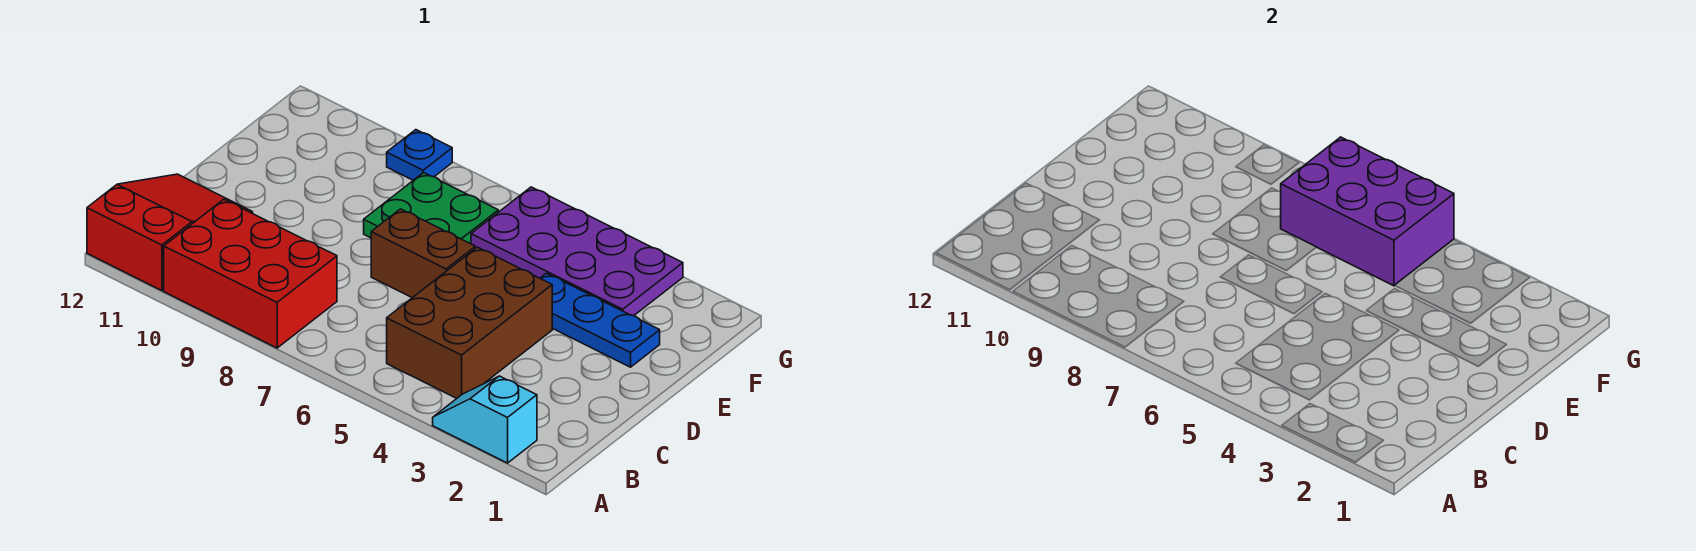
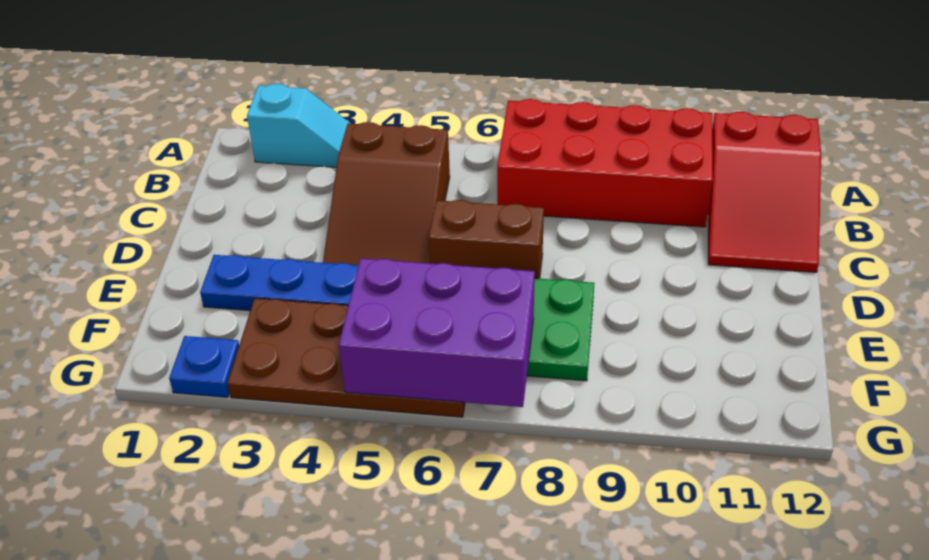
red 2x3 brick [164,199,337,348] -> red 2x4 brick [497,99,713,227]
brown 2x3 brick [387,247,552,399] -> brown 2x3 slope [323,122,450,265]
purple 2x4 plate [471,187,683,316] -> brown 2x4 plate [227,298,465,417]
blue 1x1 plate [387,130,452,180] -> blue 1x1 plate moved to [169,336,239,397]

